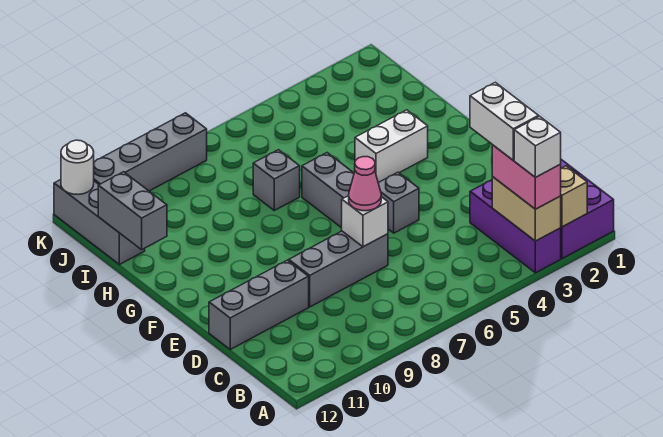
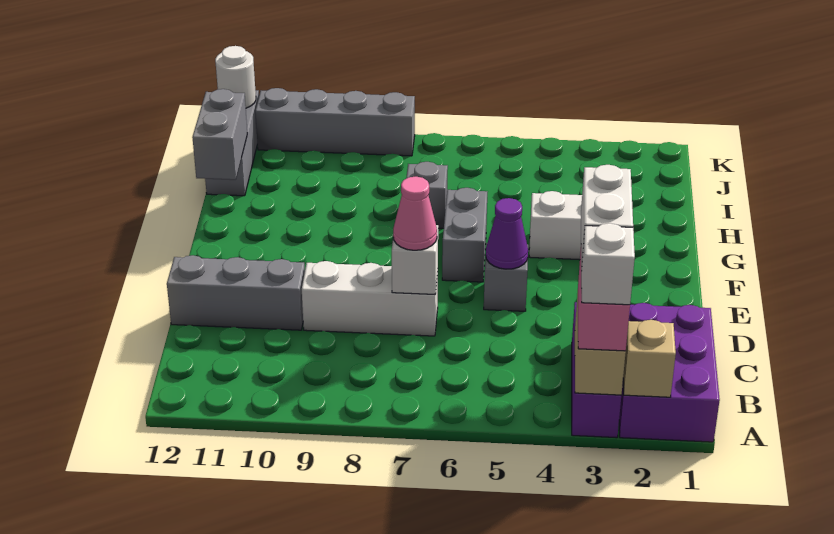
grey 1x3 brick [289,231,388,307] -> white 1x3 brick [302,261,438,336]
none -> purple 1x1 cone [486,198,528,269]

